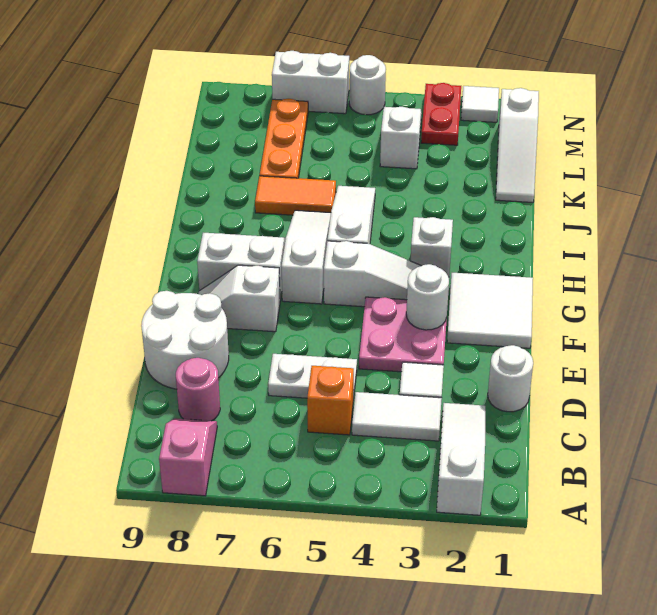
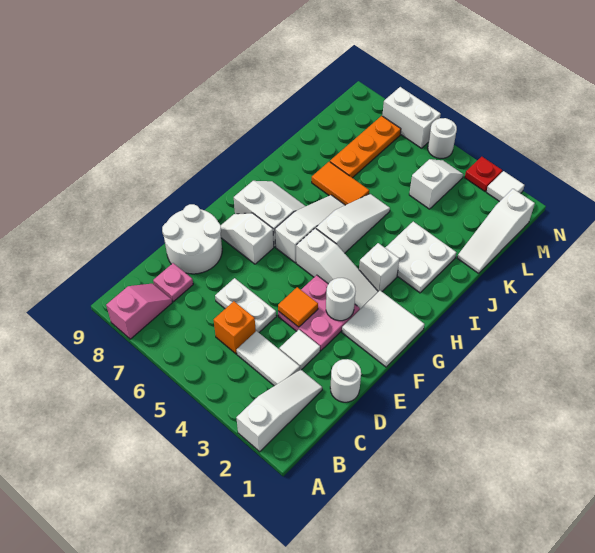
pink 1x1 round brick [176,358,220,421] -> pink 1x1 plate [153,263,193,302]
none -> orange 1x1 tile [278,287,318,327]
none -> white 2x2 plate [385,222,456,293]
red 1x2 plate [421,83,461,145] -> red 1x1 plate [465,157,502,191]

